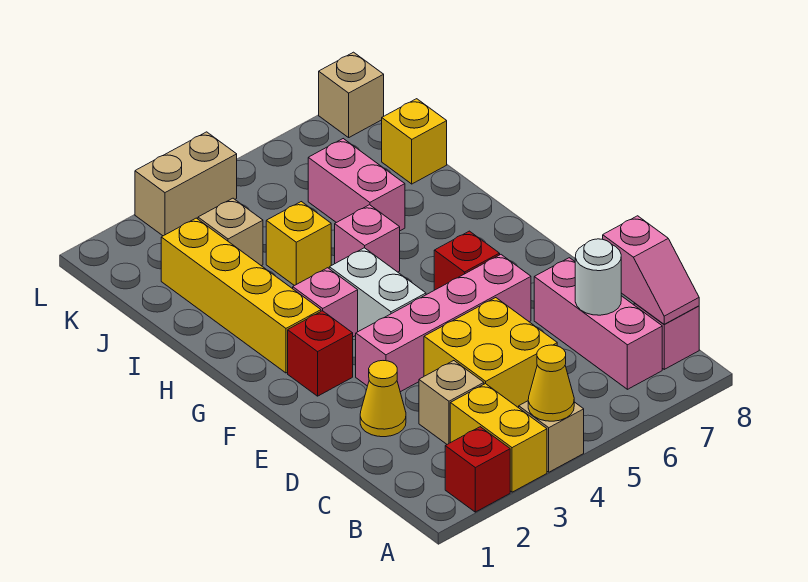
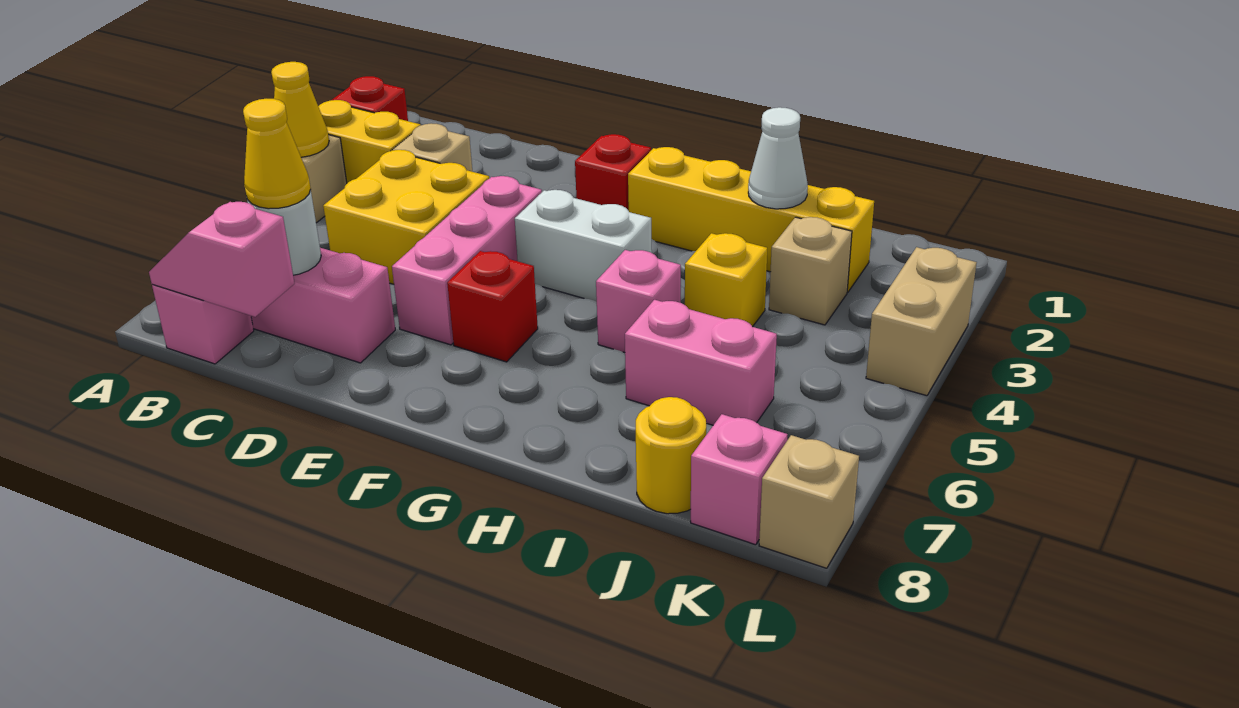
yellow 1x1 cone [360,361,406,437] -> yellow 1x1 cone moved to [243,99,311,209]
pink 1x4 brick [356,255,531,392] -> pink 1x3 brick [392,176,542,345]
pink 1x1 brick [293,268,358,337] -> pink 1x1 brick moved to [691,414,788,545]
none -> white 1x1 cone [748,107,808,209]
yellow 1x1 brick [382,99,447,184] -> yellow 1x1 round brick [636,397,706,514]

